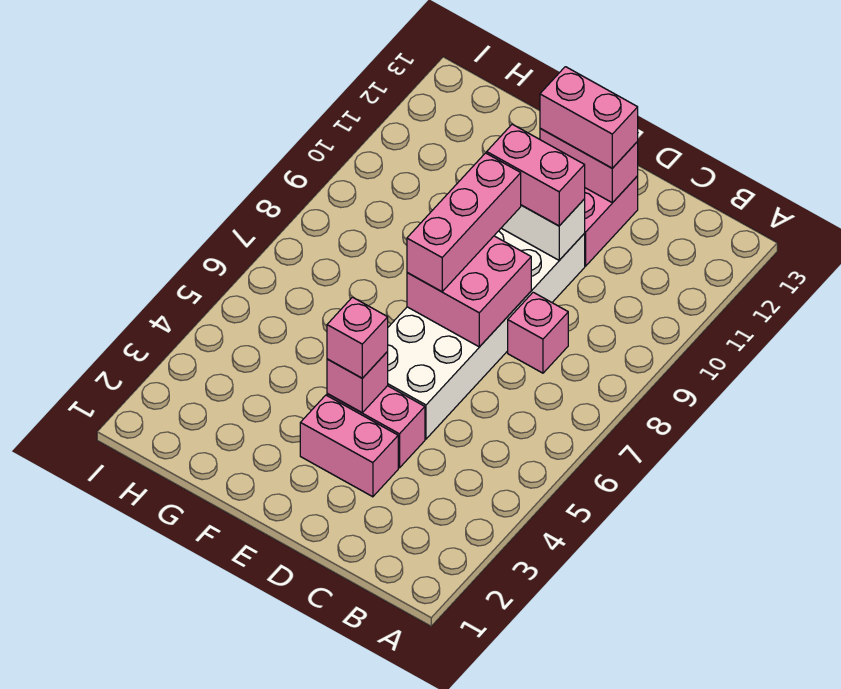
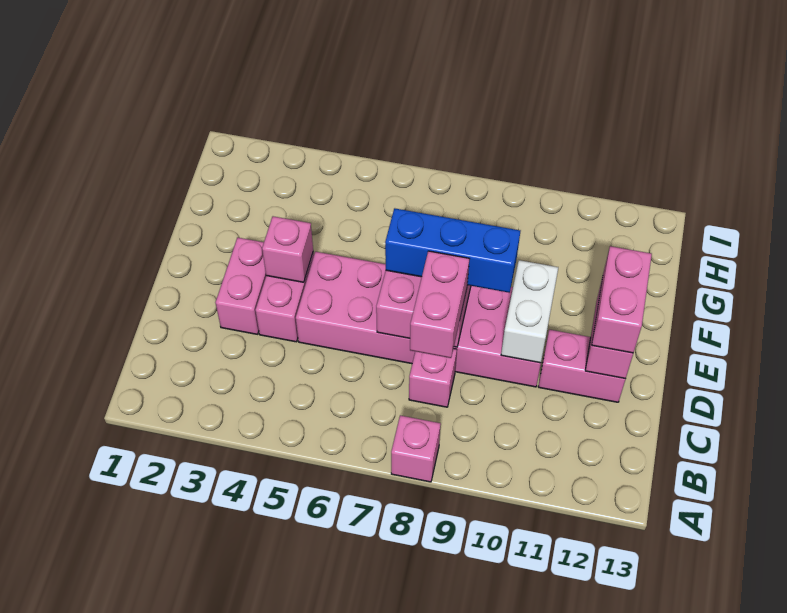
white 2x6 brick [387,228,585,439] -> pink 2x6 brick [296,252,541,387]
pink 1x2 brick [487,124,585,226] -> pink 1x2 brick moved to [410,251,469,358]
pink 1x1 brick [327,297,388,378] -> pink 1x1 brick moved to [391,415,441,482]
pink 1x3 brick [407,153,521,292] -> blue 1x3 brick [385,208,520,293]

